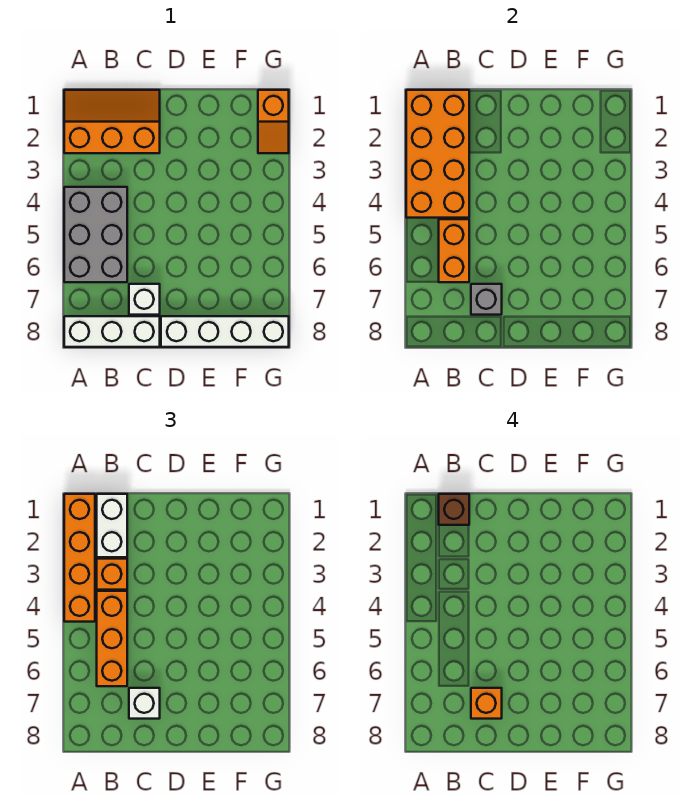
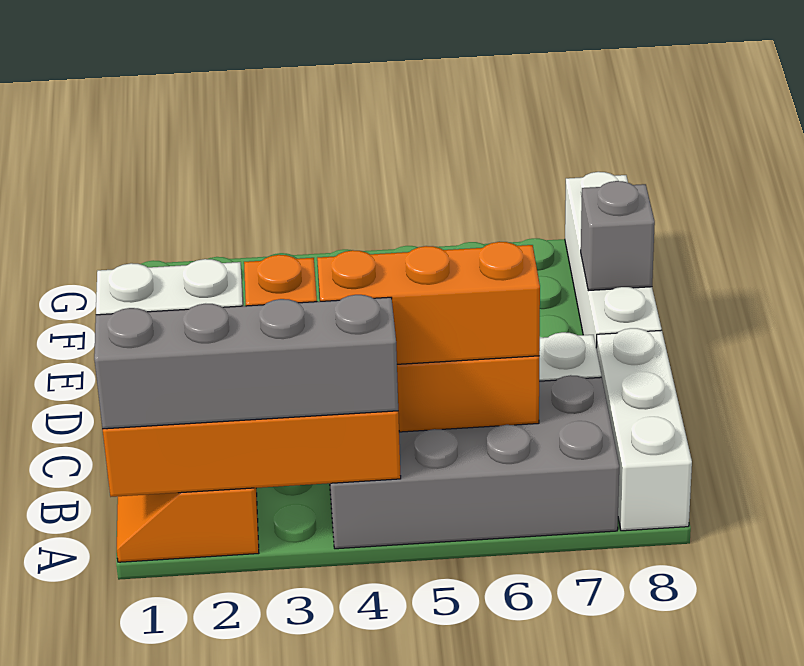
orange 1x4 brick [64,494,95,622] -> grey 1x4 brick [94,295,398,429]
grey 2x3 brick [64,187,127,282] -> grey 2x4 brick [330,375,619,549]
brown 1x1 brick [439,494,469,525] -> none
grey 1x1 brick [471,284,502,315] -> grey 1x1 brick moved to [581,181,655,291]
white 1x1 brick [129,688,160,719] -> none
orange 1x1 brick [471,688,502,719] -> none
orange 1x2 slope [258,90,289,153] -> none

